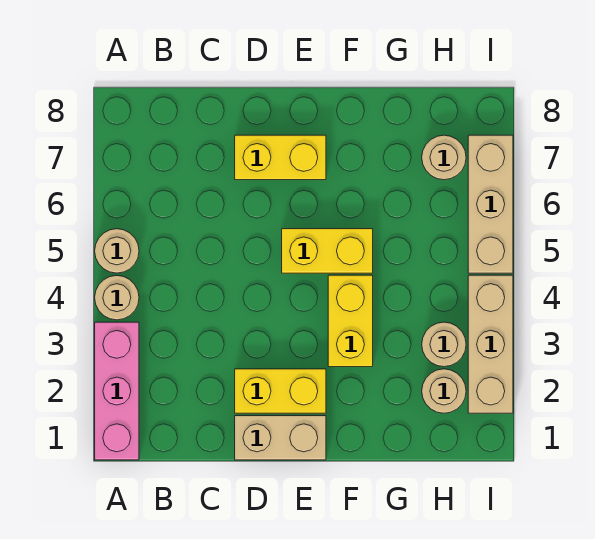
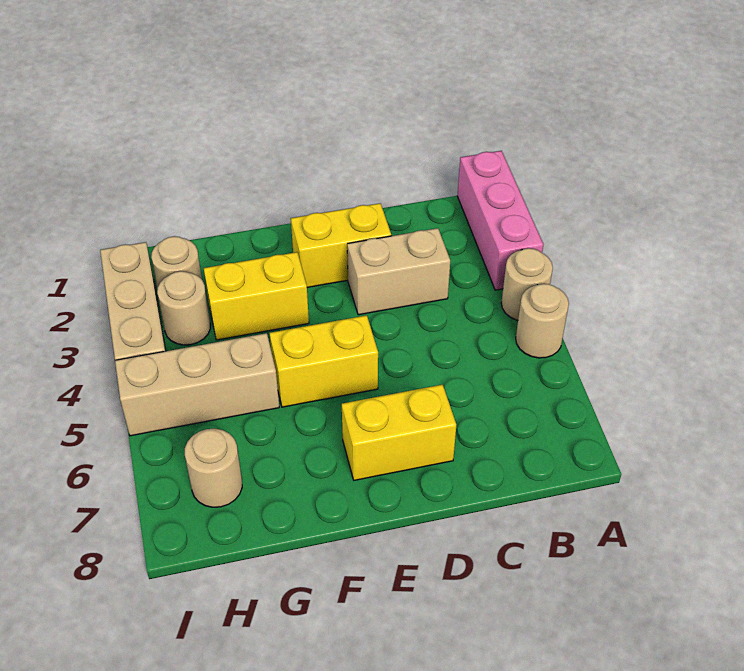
tan 1x2 brick [235,416,326,460] -> tan 1x2 brick moved to [347,228,450,315]
yellow 1x2 brick [328,275,373,367] -> yellow 1x2 brick turned to [204,252,309,340]
tan 1x3 brick [468,135,513,273] -> tan 1x3 brick turned to [115,333,279,436]

